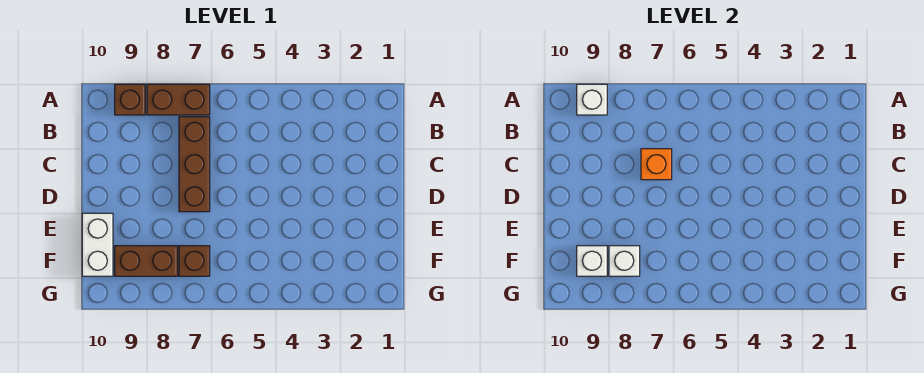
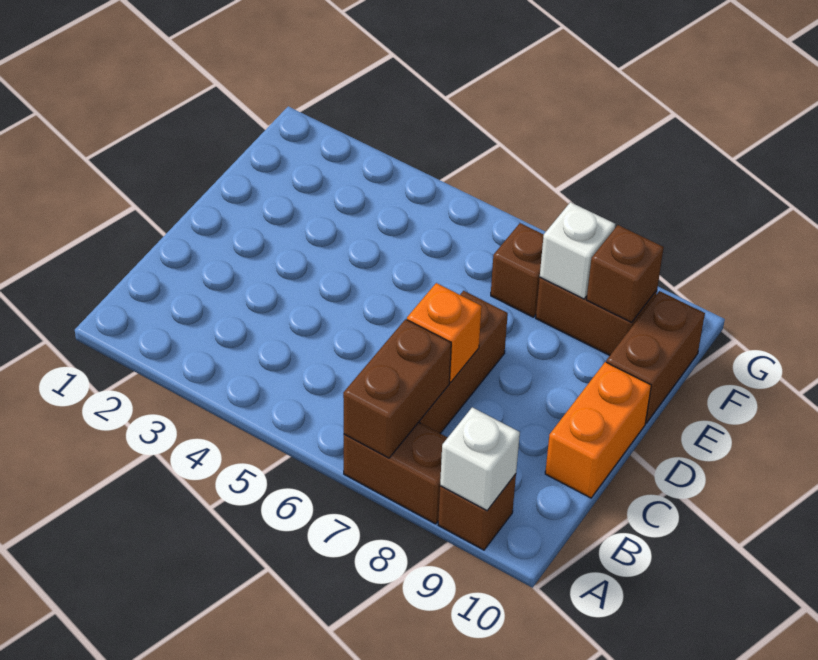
none -> brown 1x2 brick [343,319,451,458]
none -> orange 1x2 brick [545,362,651,498]
white 1x2 brick [82,213,113,276] -> brown 1x2 brick [606,291,705,423]
white 1x1 brick [577,246,607,276] -> brown 1x1 brick [587,225,664,322]

